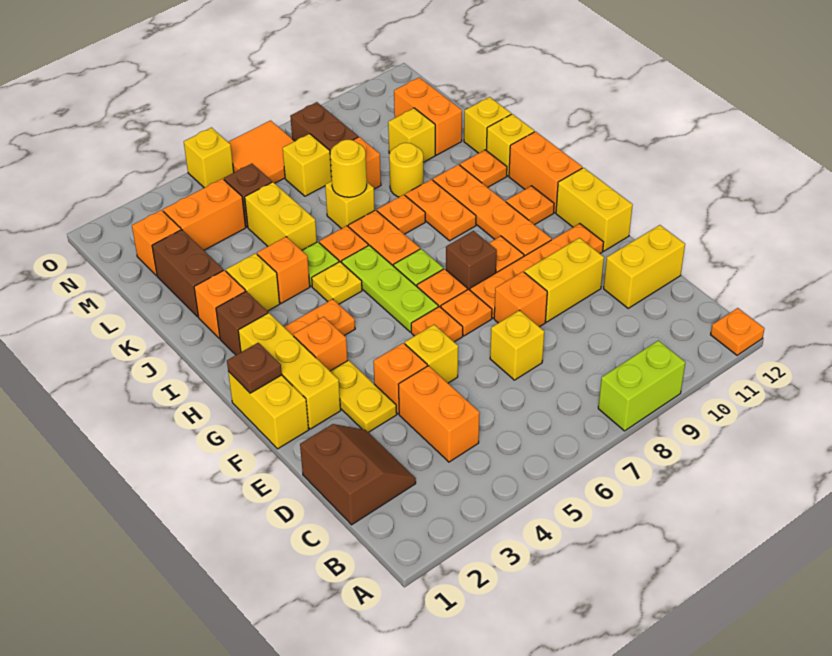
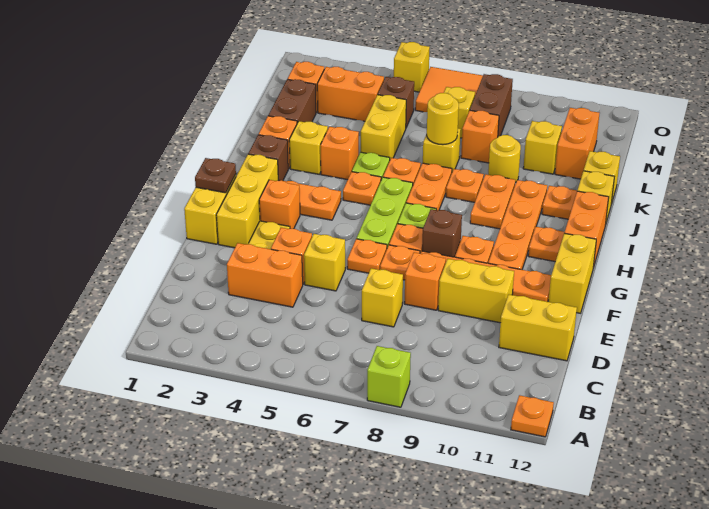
lime 1x2 brick [598,340,685,431] -> lime 1x1 brick [367,346,411,407]
brown 2x2 slope [300,424,416,525] -> none
orange 1x2 brick [398,366,480,462] -> orange 1x2 brick turned to [227,243,303,307]
yellow 1x1 plate [312,262,362,304] -> orange 1x1 plate [343,172,381,205]

